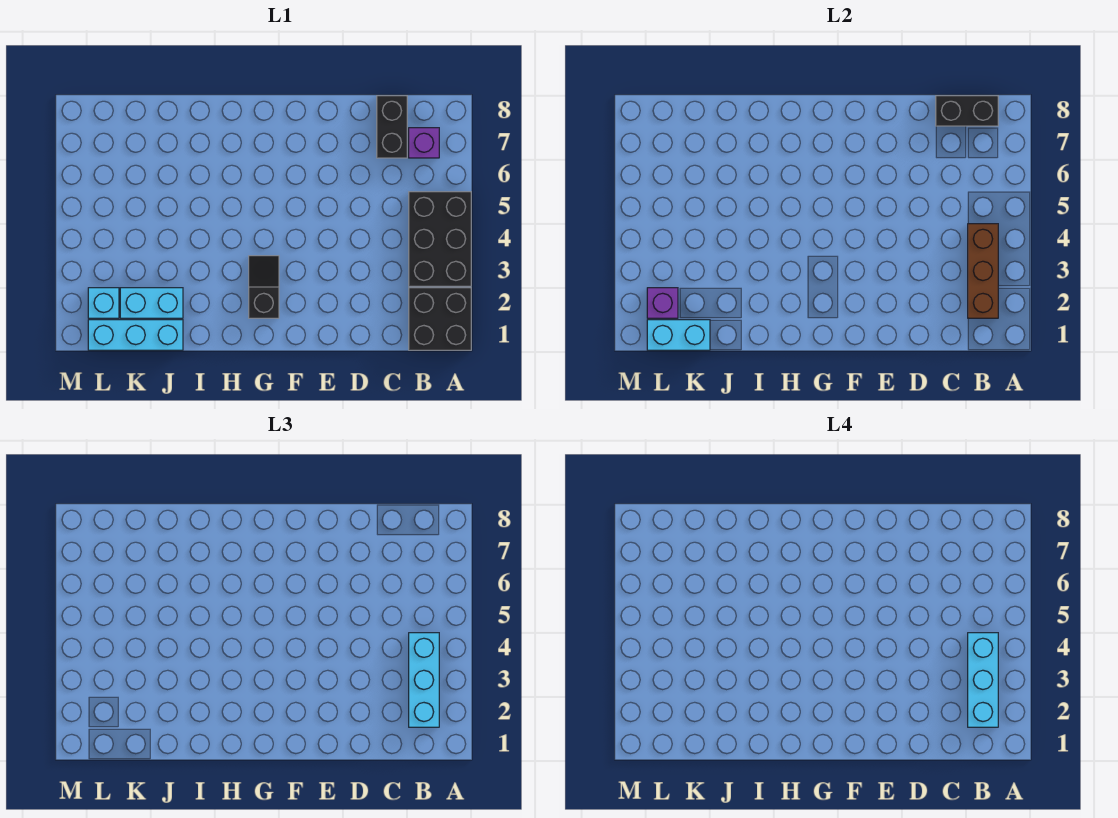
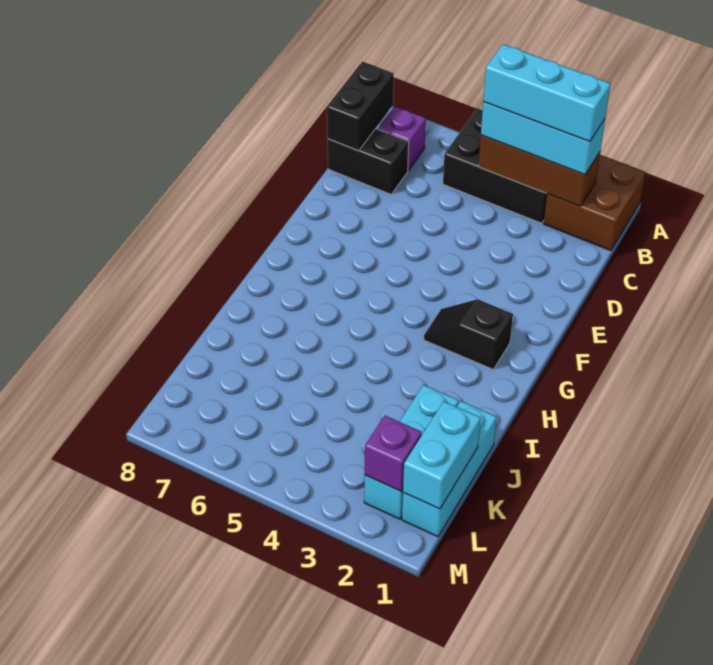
black 2x2 brick [409,288,471,350] -> brown 2x2 brick [544,155,646,251]

